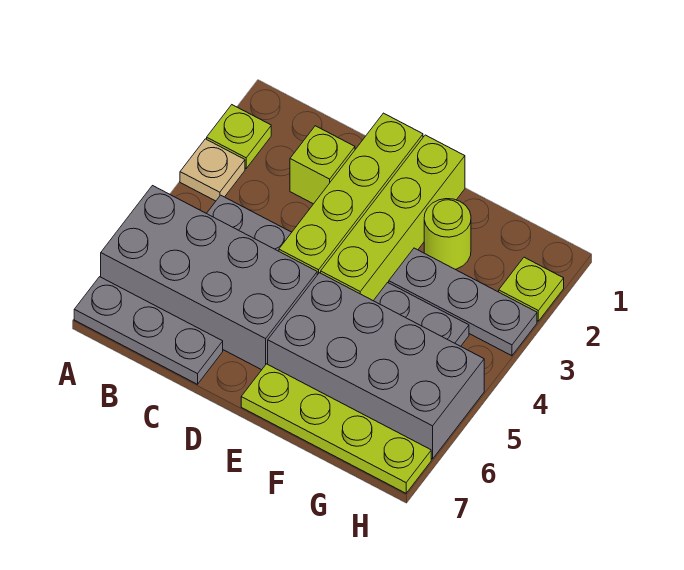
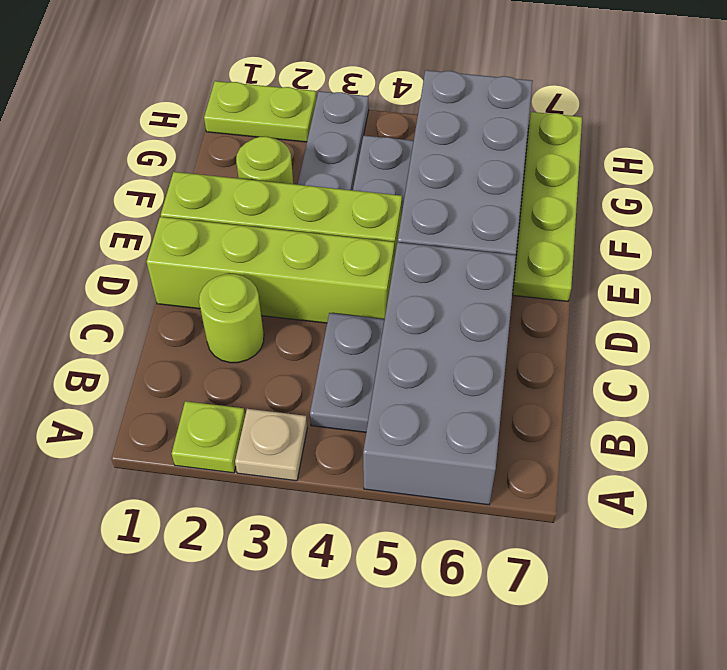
grey 1x3 plate [74,277,223,384] -> none
lime 1x1 brick [290,126,355,204] -> lime 1x1 round brick [199,274,264,363]
lime 1x1 plate [499,257,564,321] -> lime 1x2 plate [204,81,316,142]

